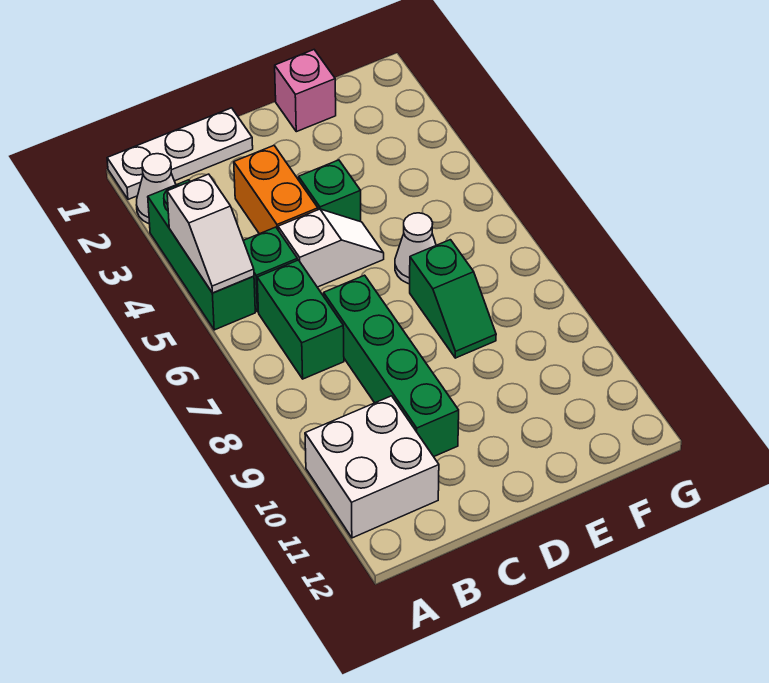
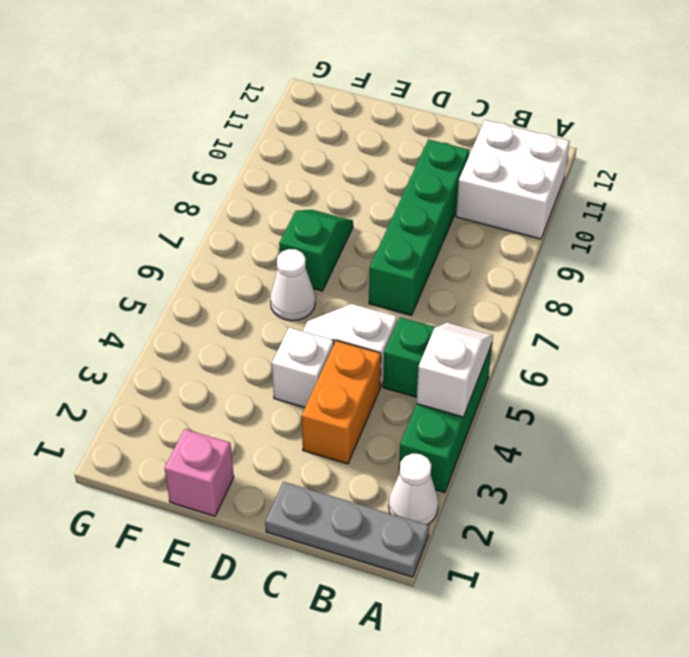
white 1x3 plate [107,108,253,199] -> grey 1x3 plate [265,482,429,577]
green 1x2 brick [257,260,344,379] -> none
green 1x1 brick [299,160,361,222] -> white 1x1 brick [272,328,334,407]

